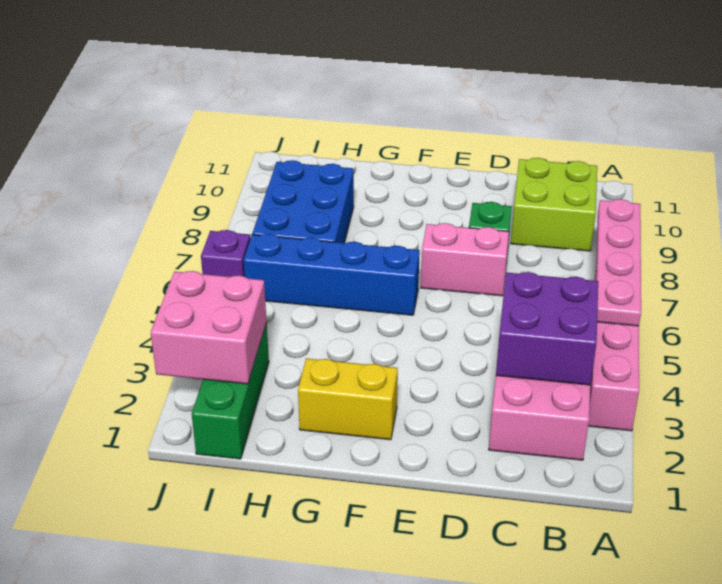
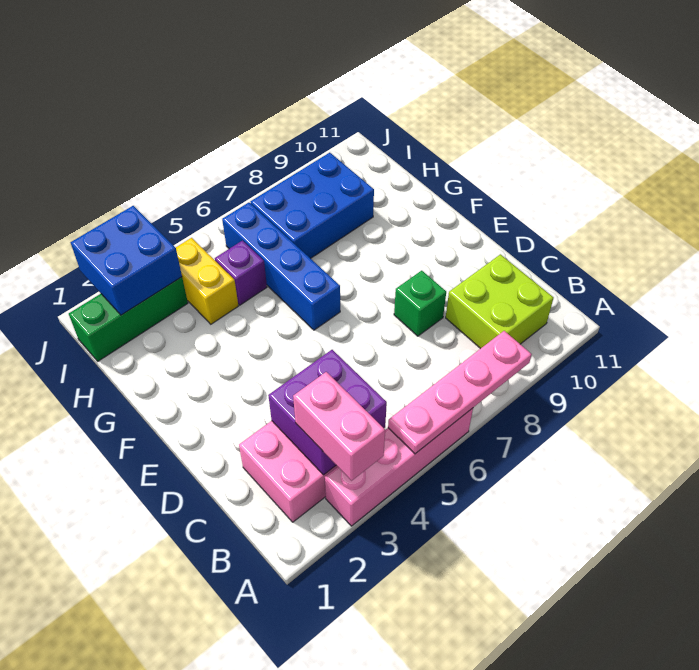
pink 1x2 brick [421,223,509,296] -> pink 1x2 brick moved to [293,372,385,481]
yellow 1x2 brick [298,358,398,440] -> yellow 1x2 brick moved to [176,238,238,324]
pink 2x2 brick [151,271,267,384] -> blue 2x2 brick [70,206,182,315]
purple 1x1 brick [201,230,250,277] -> purple 1x1 brick moved to [215,241,267,305]

